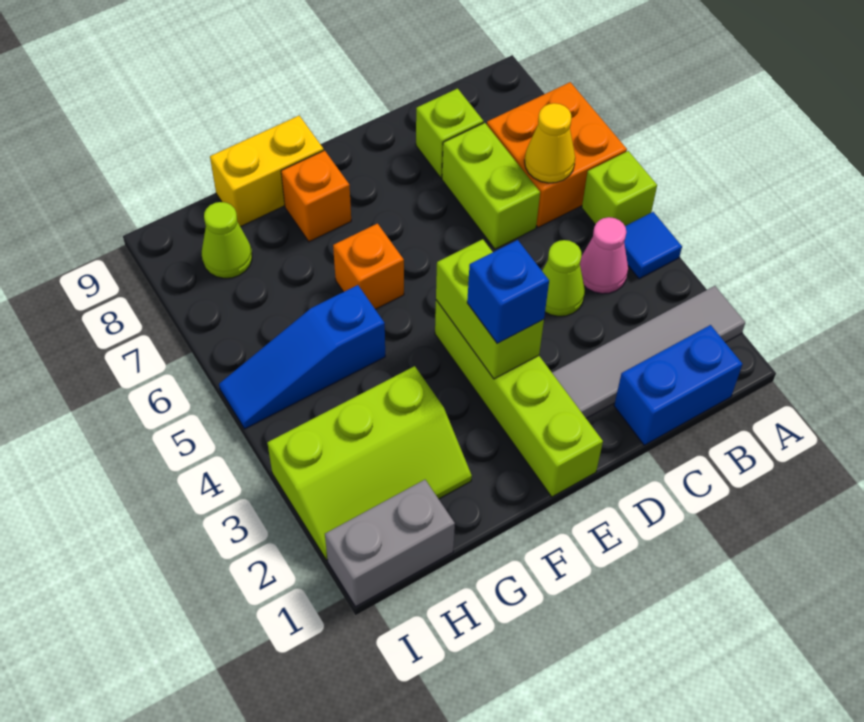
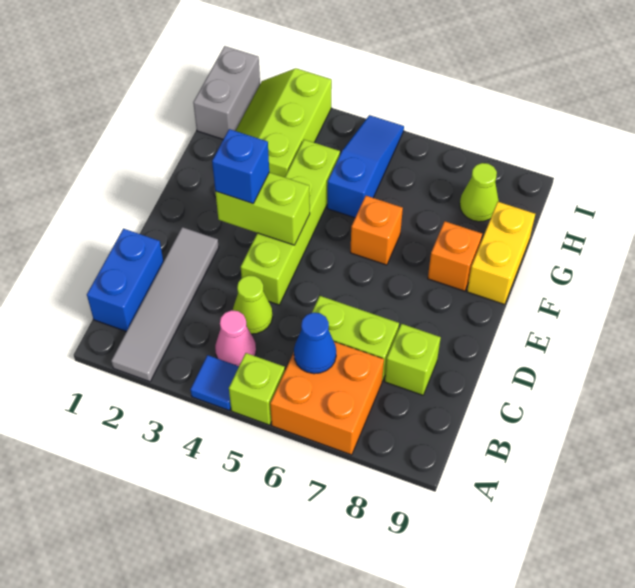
yellow 1x1 cone [525,103,575,183] -> blue 1x1 cone [294,313,336,374]
lime 1x4 brick [435,300,603,497] -> lime 1x4 brick turned to [241,140,340,305]

